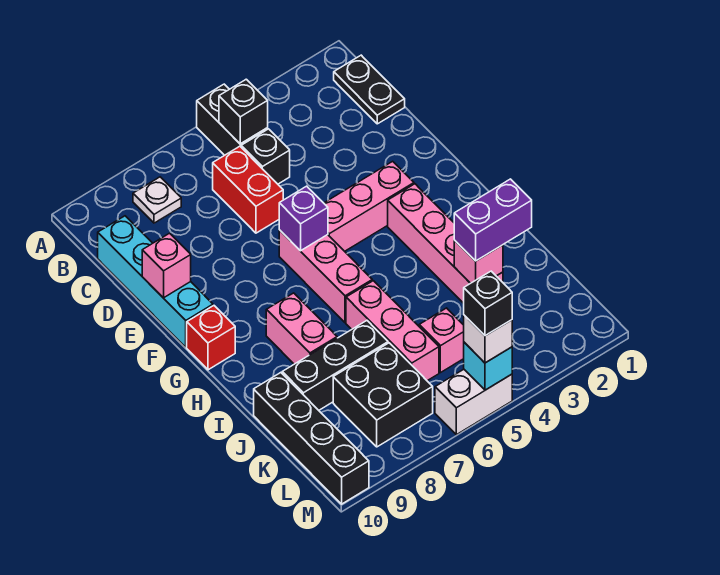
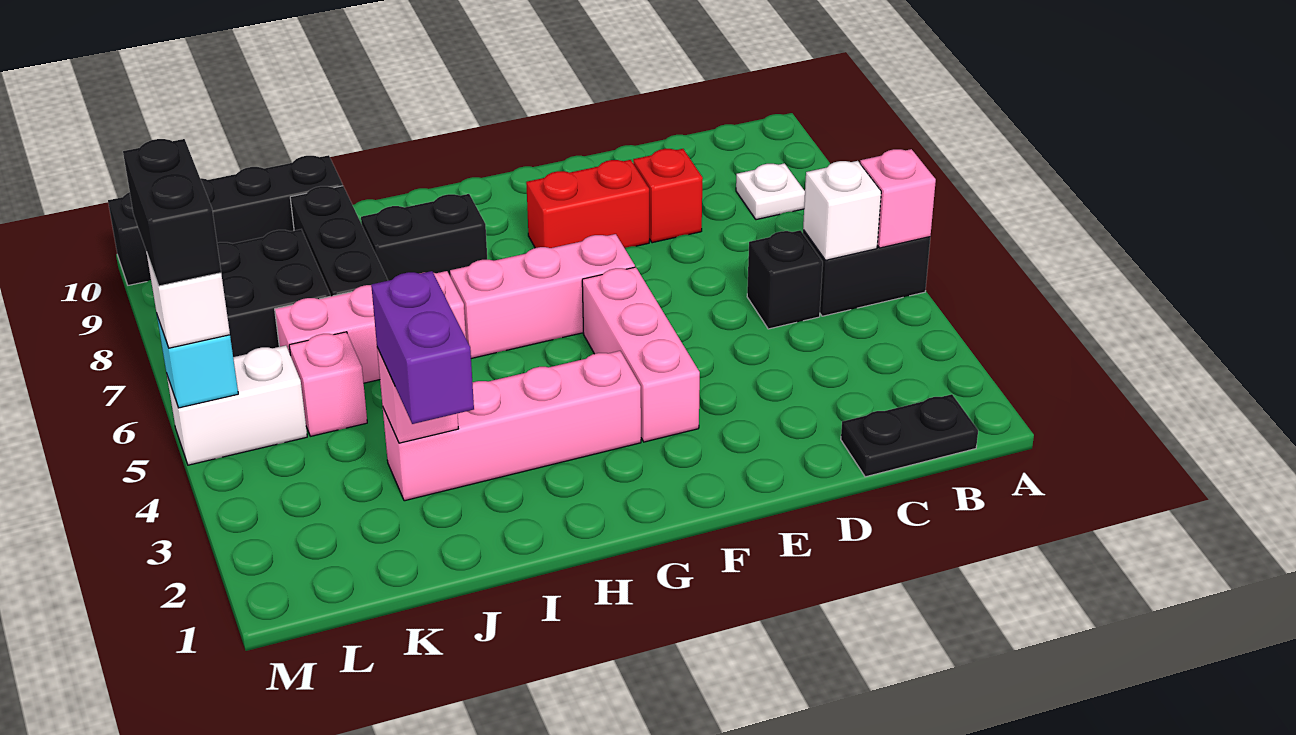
black 1x1 brick [219,79,268,144] -> white 1x1 brick [803,161,881,260]
red 1x2 brick [213,146,283,233] -> red 1x2 brick moved to [526,160,649,248]
cyan 1x4 brick [98,216,213,347] -> none
pink 1x1 brick [142,233,191,298] -> pink 1x1 brick moved to [860,149,936,248]
purple 1x1 brick [279,186,328,251] -> none
red 1x1 brick [187,306,235,370] -> red 1x1 brick moved to [633,149,703,243]
pink 1x2 brick [266,293,337,364] -> black 1x2 brick [361,194,487,281]
white 1x2 brick [435,369,512,435] -> white 1x2 brick turned to [167,345,307,465]
black 1x1 brick [464,271,512,336] -> black 1x2 brick [123,139,221,286]

